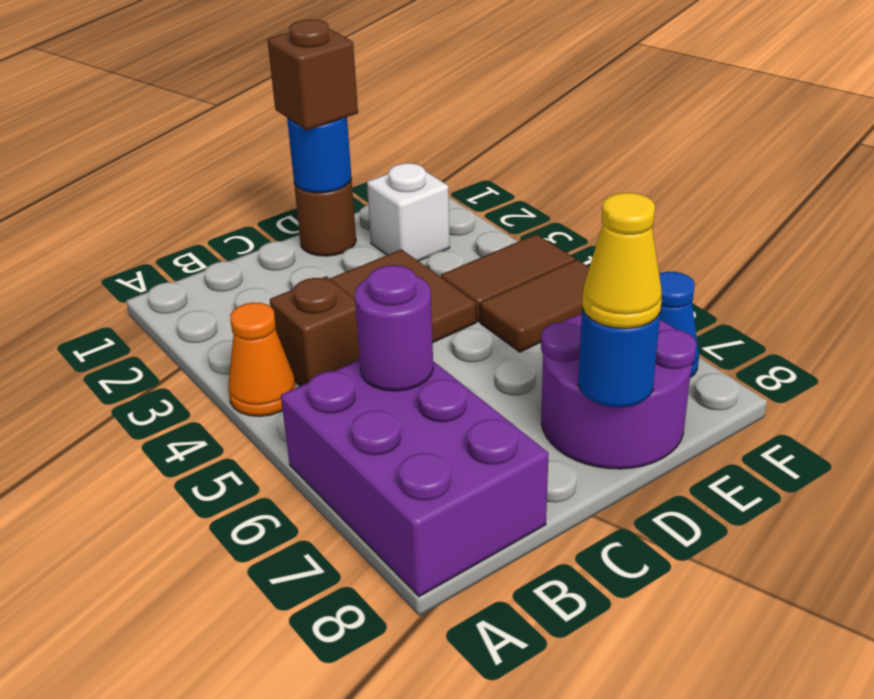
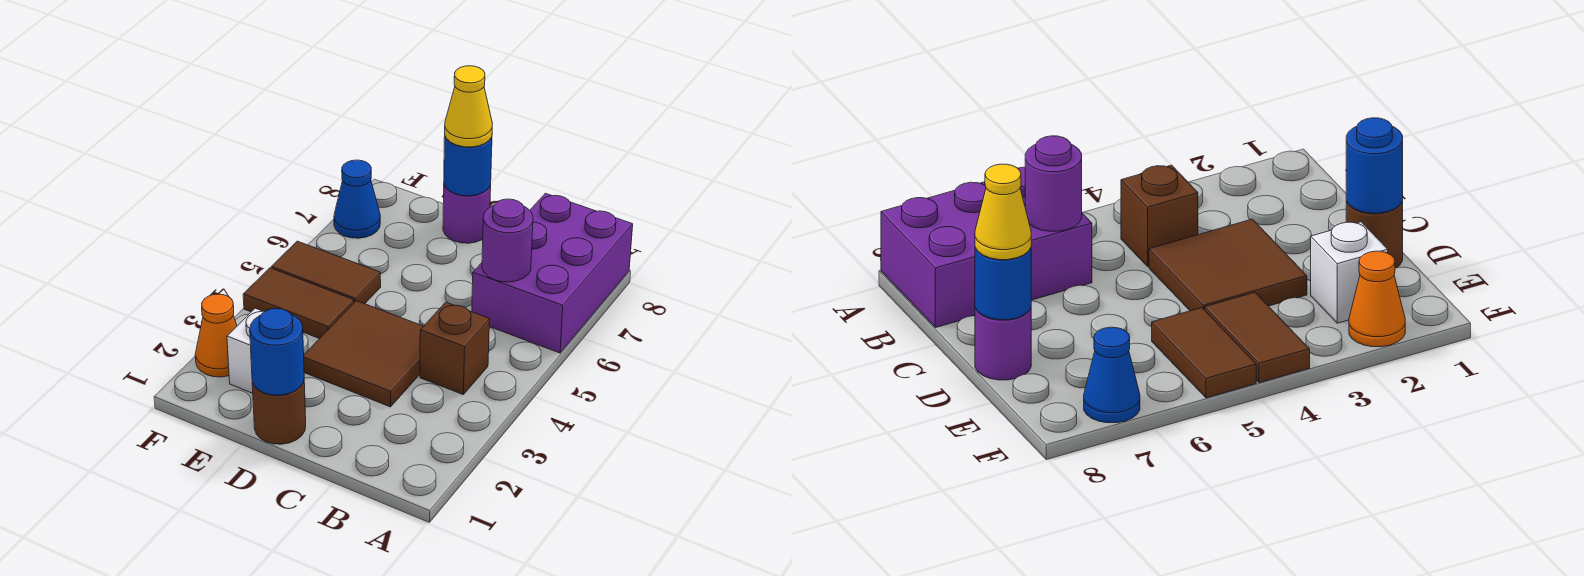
orange 1x1 cone [228,303,296,416] -> orange 1x1 cone moved to [195,294,237,377]
brown 1x1 brick [267,20,358,130] -> none
purple 2x2 round brick [541,314,696,469] -> purple 1x1 round brick [443,185,491,243]

